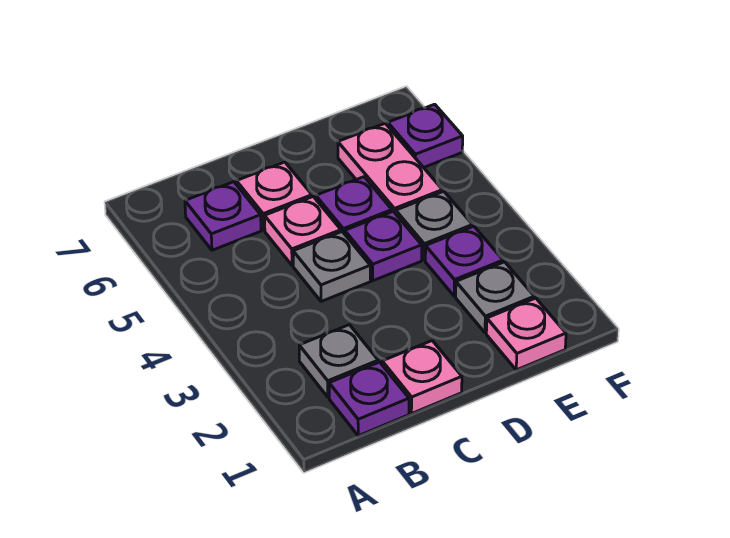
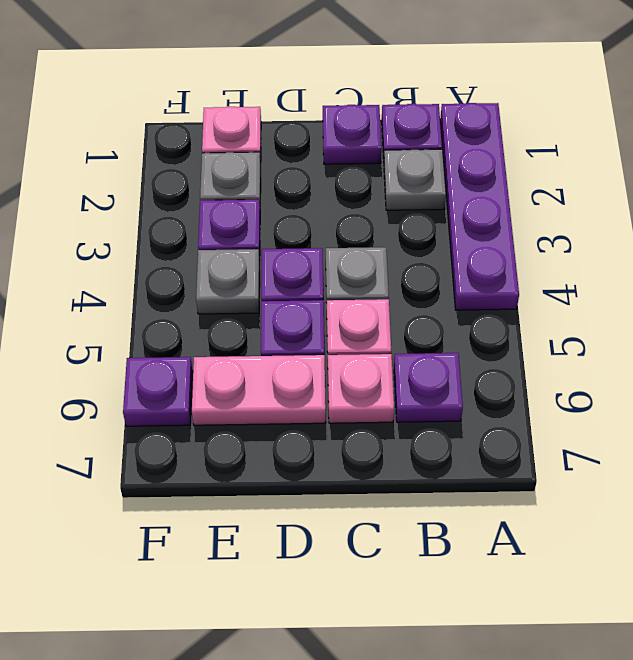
none -> purple 1x4 plate [440,103,519,310]
pink 1x1 plate [382,341,462,414] -> purple 1x1 plate [323,105,381,164]
pink 1x2 plate [338,123,442,214] -> pink 1x2 plate turned to [192,355,326,425]

